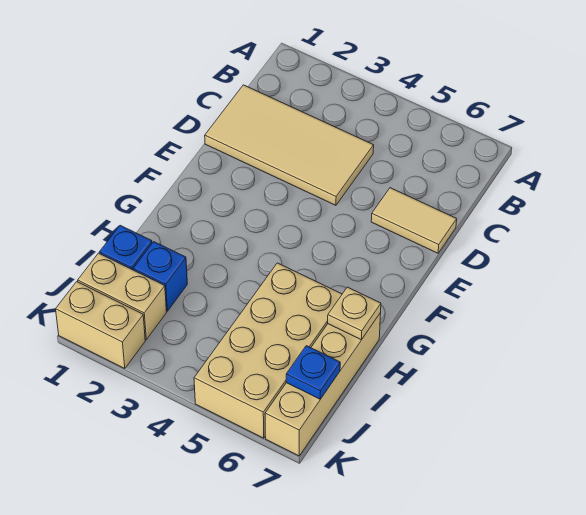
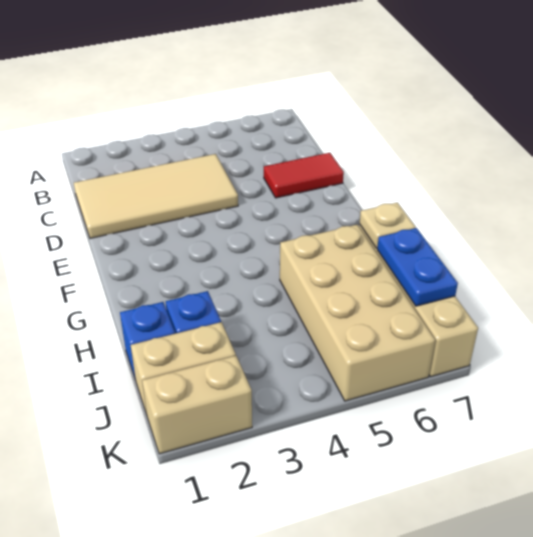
tan 1x2 tile [371,188,457,253] -> red 1x2 tile [264,153,344,198]
blue 1x1 plate [286,346,340,399] -> blue 1x2 plate [377,228,458,306]

